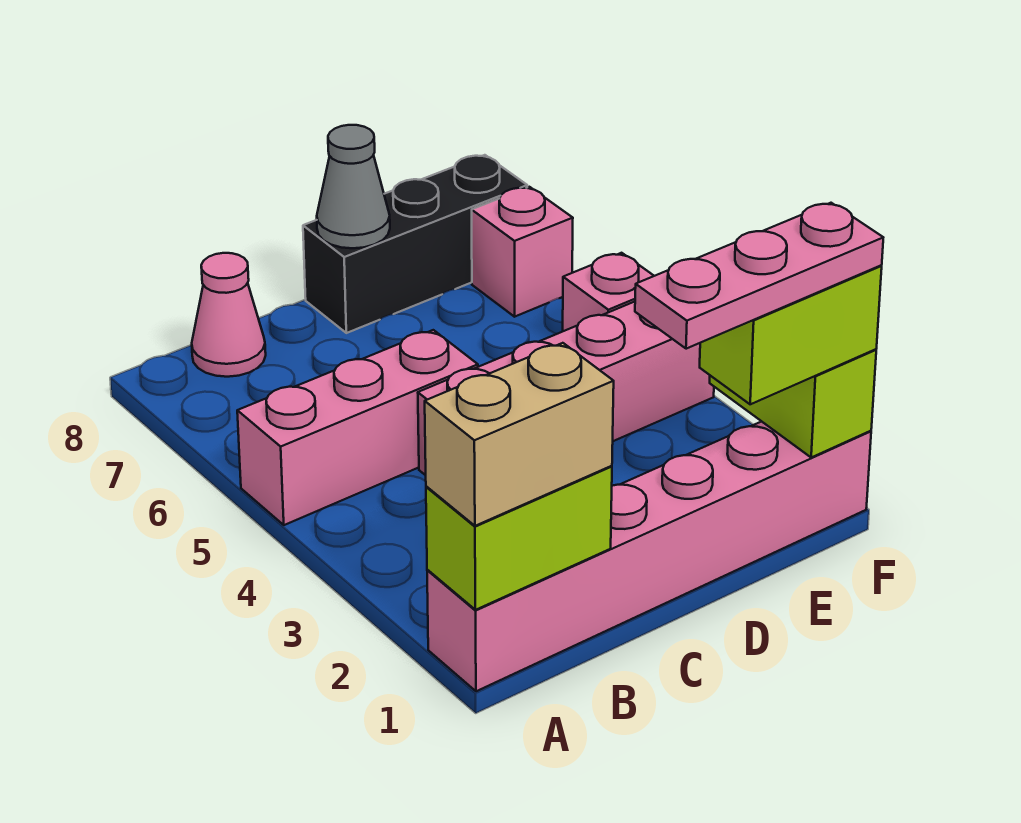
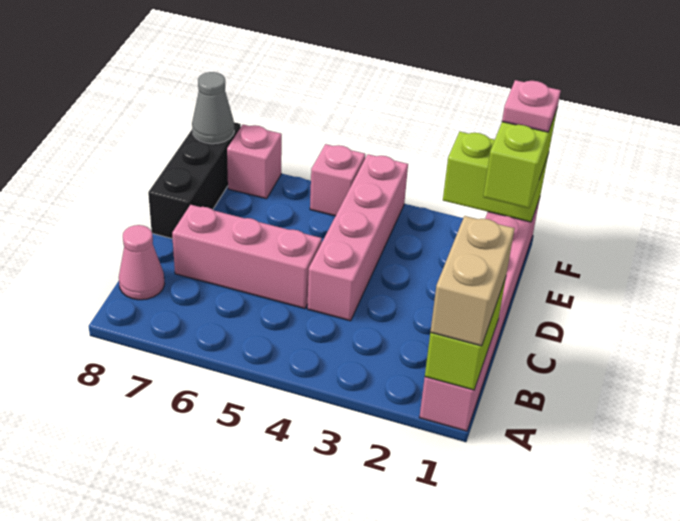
pink 1x3 brick [237,330,478,525] -> pink 1x3 brick turned to [172,205,322,309]
pink 1x3 plate [635,203,883,349] -> pink 1x1 plate [502,80,561,132]
grey 1x1 cone [317,125,390,248] -> grey 1x1 cone moved to [192,72,234,144]

